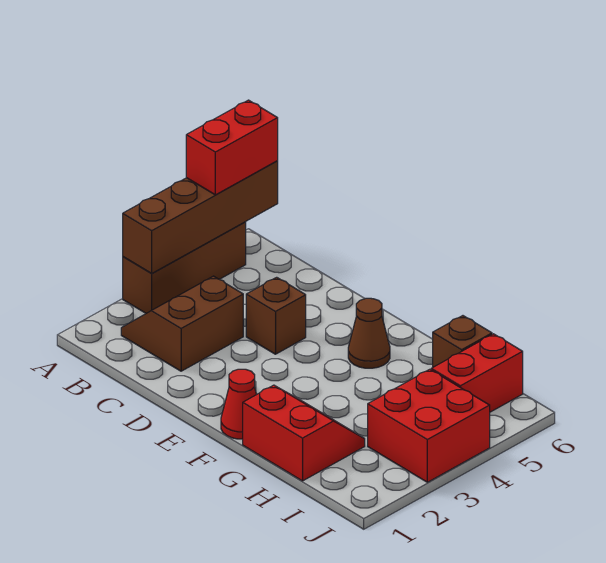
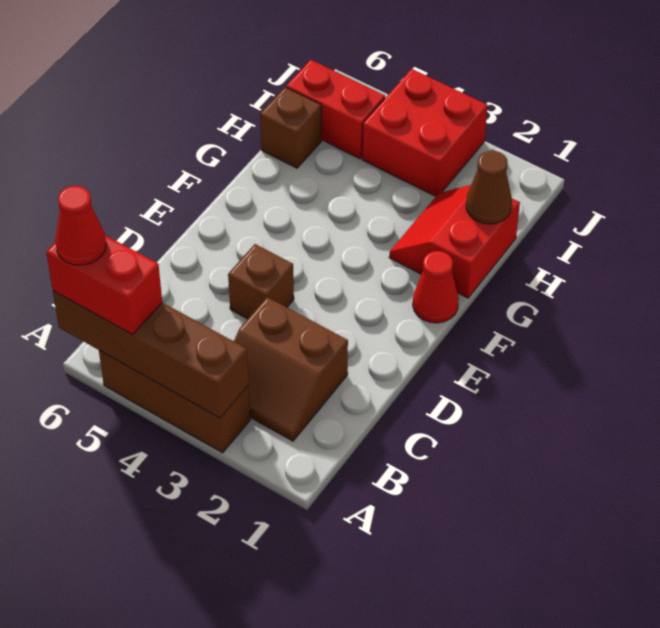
none -> red 1x1 cone [55,186,106,265]
brown 1x1 cone [348,298,390,368] -> brown 1x1 cone moved to [466,151,512,224]

